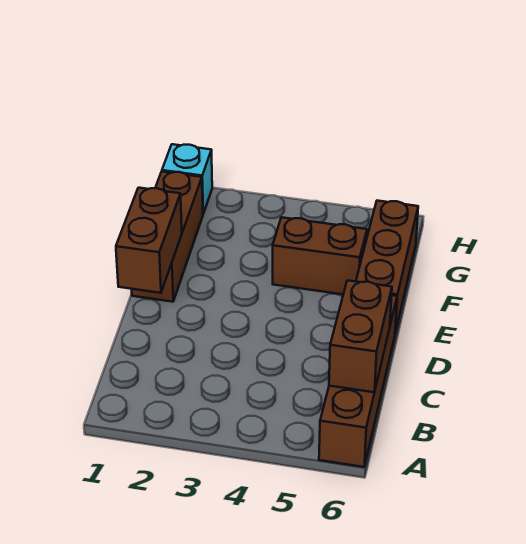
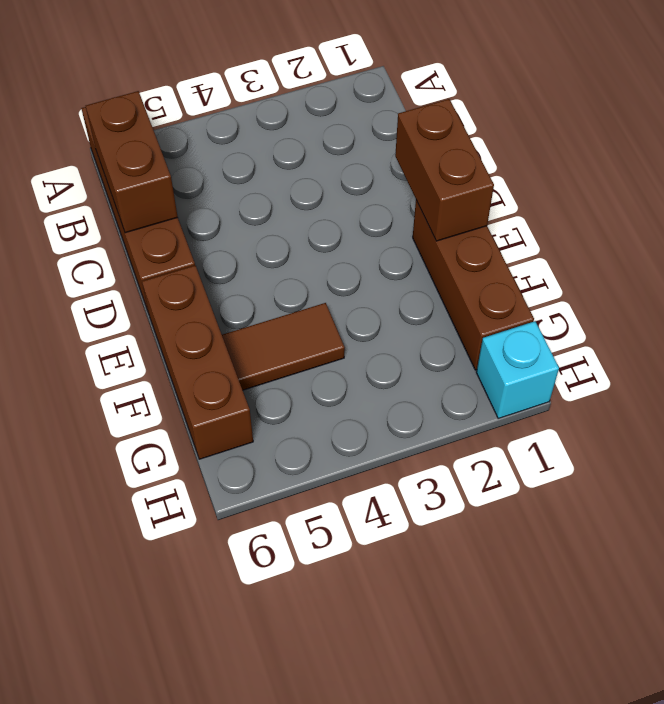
brown 1x2 brick [273,217,367,294] -> brown 1x2 tile [222,303,345,390]

